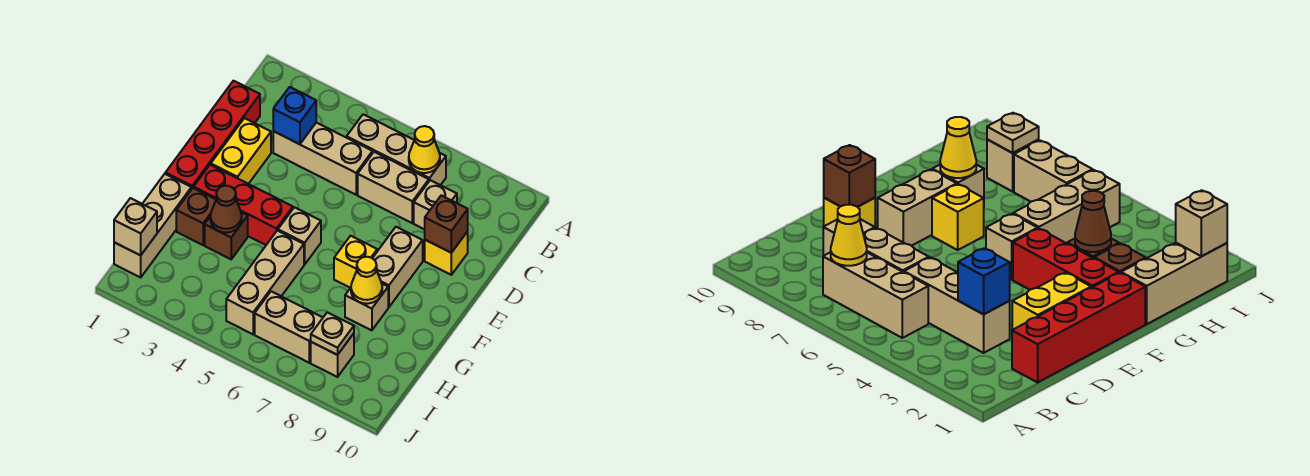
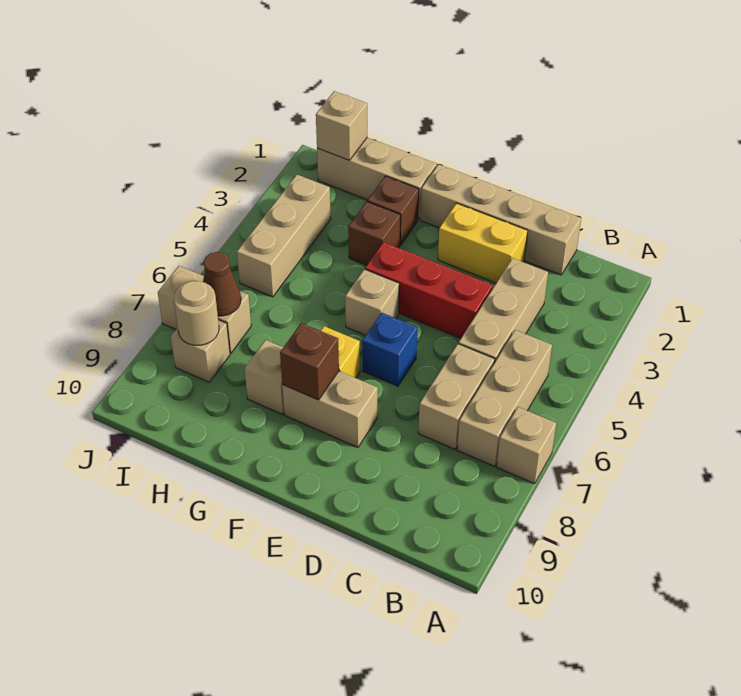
yellow 1x1 cone [409,126,440,173] -> none
red 1x4 brick [165,81,260,189] -> tan 1x4 brick [420,164,581,275]
blue 1x1 brick [273,87,316,144] -> blue 1x1 brick moved to [362,313,417,386]
tan 1x1 brick [414,180,457,230] -> tan 1x1 brick moved to [497,407,556,484]
yellow 1x1 brick [425,232,468,275] -> none
brown 1x1 brick [425,195,468,253] -> brown 1x1 brick moved to [280,323,339,400]
red 1x3 brick [194,165,293,245] -> red 1x3 brick turned to [365,242,493,338]
brown 1x1 cone [210,186,242,233] -> brown 1x1 cone moved to [203,252,241,316]
tan 1x3 brick [226,231,304,334] -> tan 1x3 brick turned to [237,175,331,297]
yellow 1x1 cone [351,257,382,304] -> none
tan 1x2 brick [255,291,323,363] -> tan 1x2 brick turned to [158,266,251,353]
tan 1x1 plate [311,312,354,355] -> tan 1x1 round brick [174,281,219,345]

